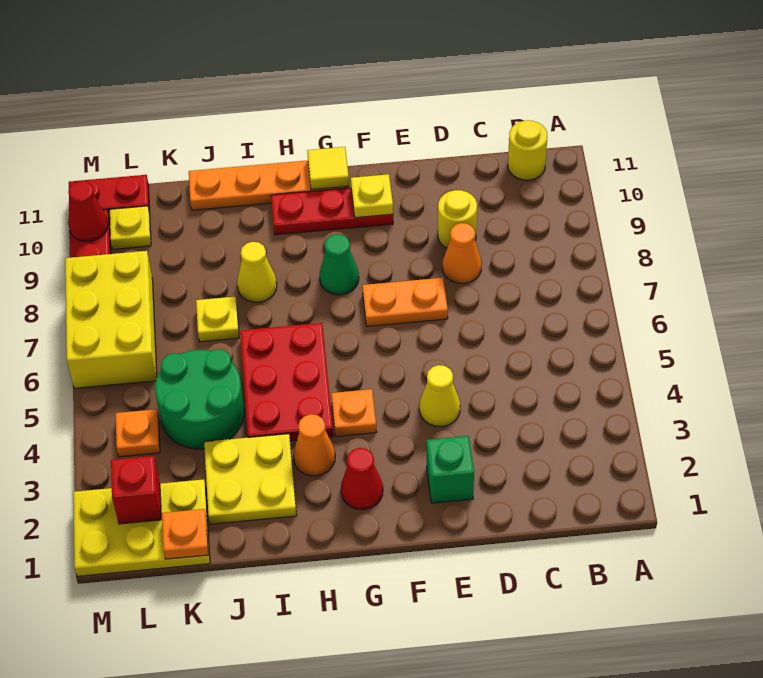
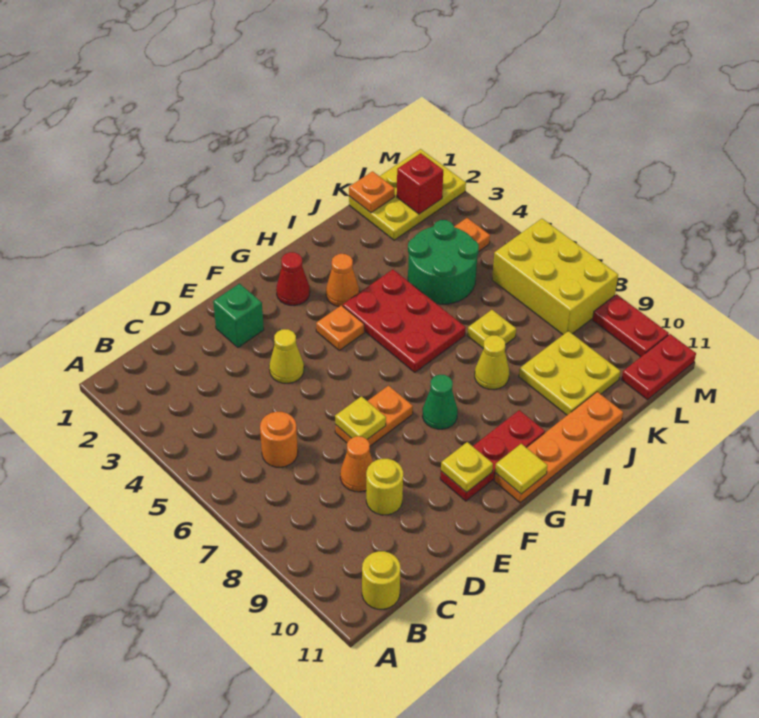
none -> orange 1x1 round brick [260,412,298,467]
yellow 2x2 plate [204,434,297,524] -> yellow 2x2 plate moved to [519,331,620,415]
yellow 1x1 plate [110,206,151,249] -> yellow 1x1 plate moved to [335,396,386,439]
red 1x1 cone [68,181,108,241] -> none

